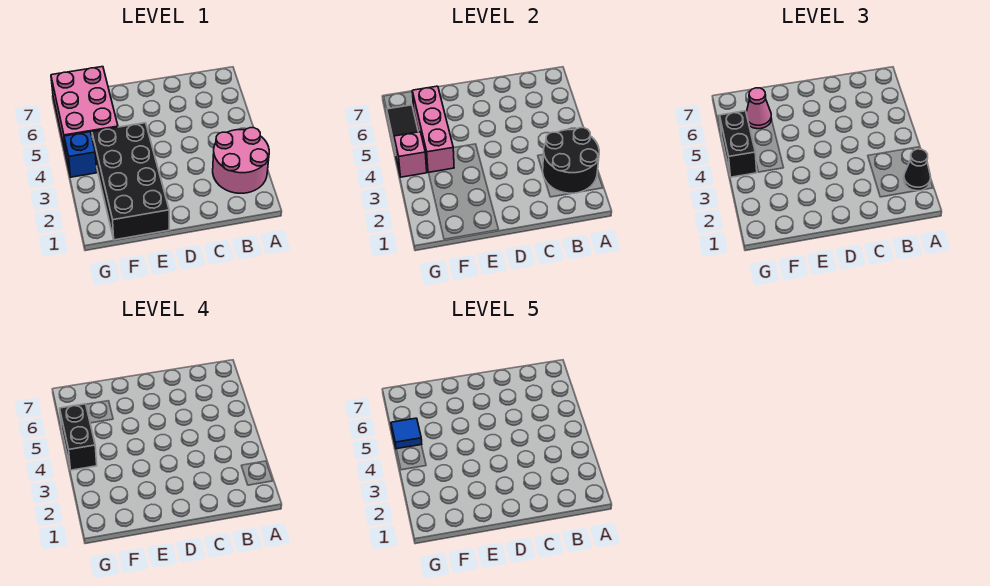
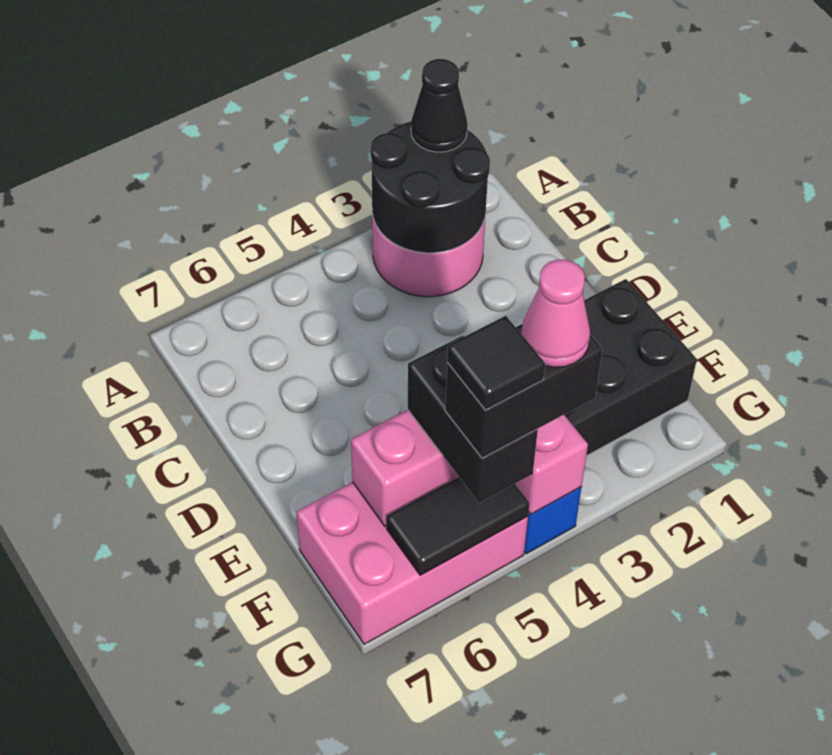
pink 1x1 cone [746,88,772,129] -> pink 1x1 cone moved to [521,260,590,367]
black 1x2 brick [720,111,757,177] -> black 1x2 brick turned to [408,336,538,503]
blue 1x1 tile [391,418,422,449] -> black 1x1 tile [447,316,545,410]

